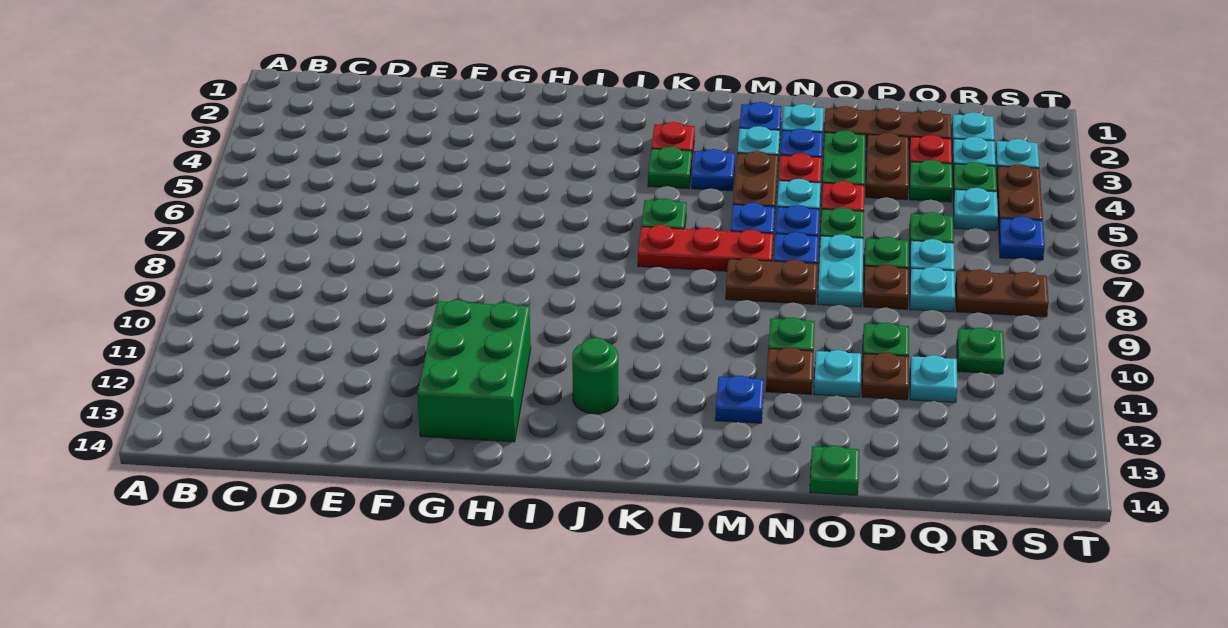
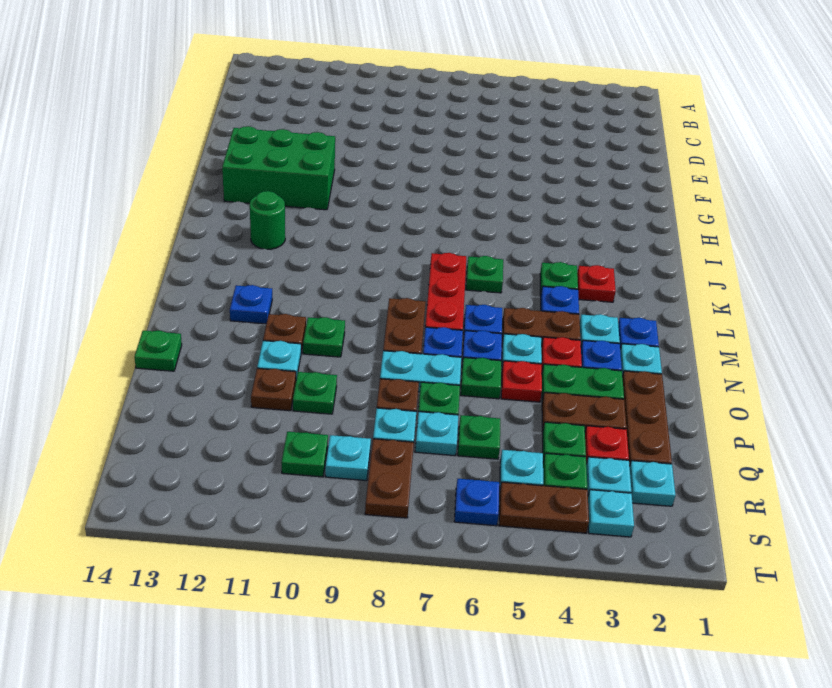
cyan 1x1 plate [910,355,957,402] -> cyan 1x1 plate moved to [325,435,371,480]

